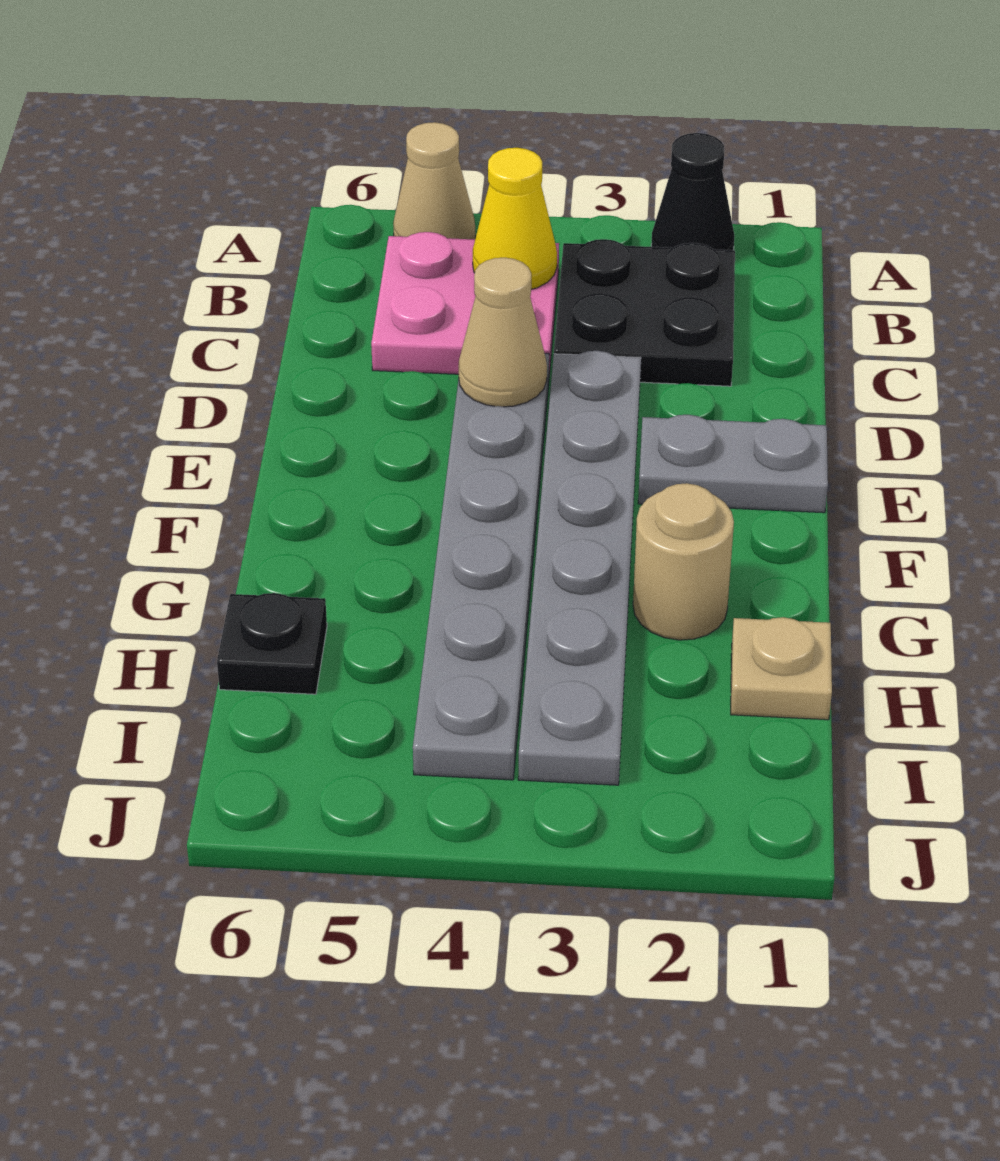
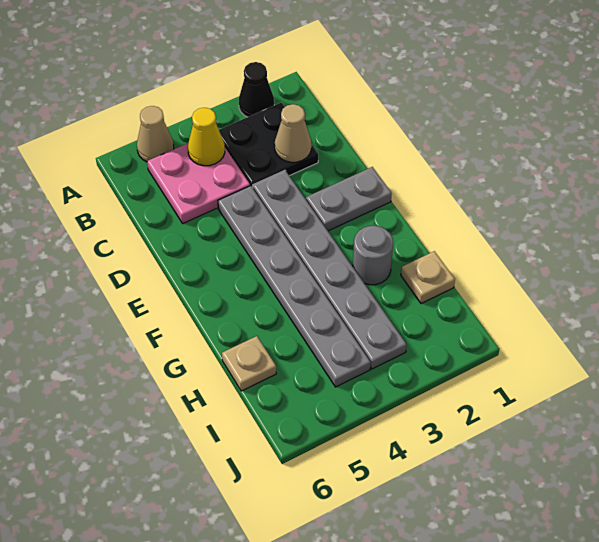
tan 1x1 cone [459,258,547,407] -> tan 1x1 cone moved to [275,104,312,162]
tan 1x1 round brick [633,483,734,640] -> grey 1x1 round brick [353,226,393,285]
black 1x1 plate [217,593,327,694] -> tan 1x1 plate [222,336,276,391]

